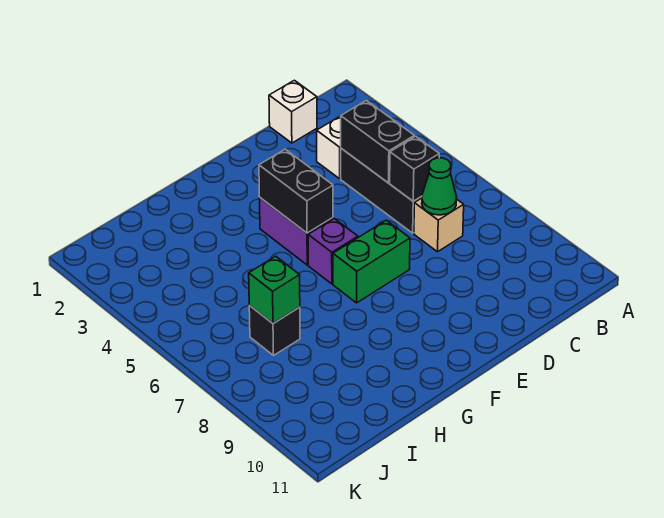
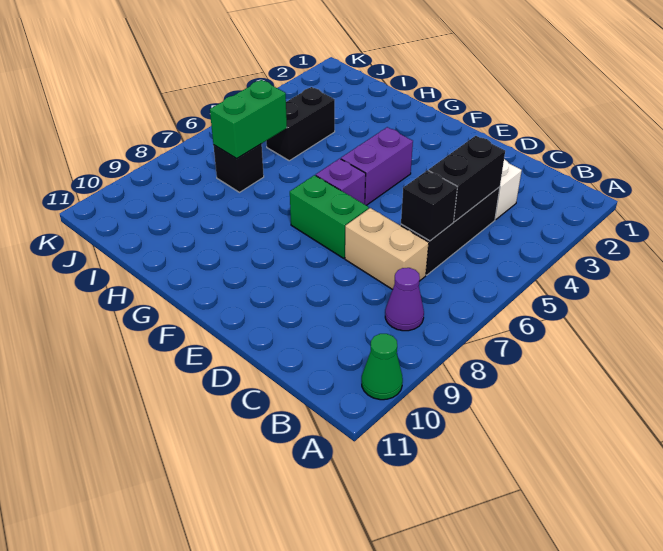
none -> purple 1x1 cone [385,268,424,331]
white 1x1 brick [269,80,317,143] -> none
tan 1x1 brick [414,198,464,252] -> tan 1x2 brick [345,208,429,290]
green 1x1 cone [422,158,457,215] -> green 1x1 cone moved to [362,334,403,400]
black 1x2 brick [259,149,333,233] -> black 1x2 brick moved to [266,87,335,161]
green 1x1 brick [249,256,300,324] -> green 1x2 brick [210,80,287,159]

